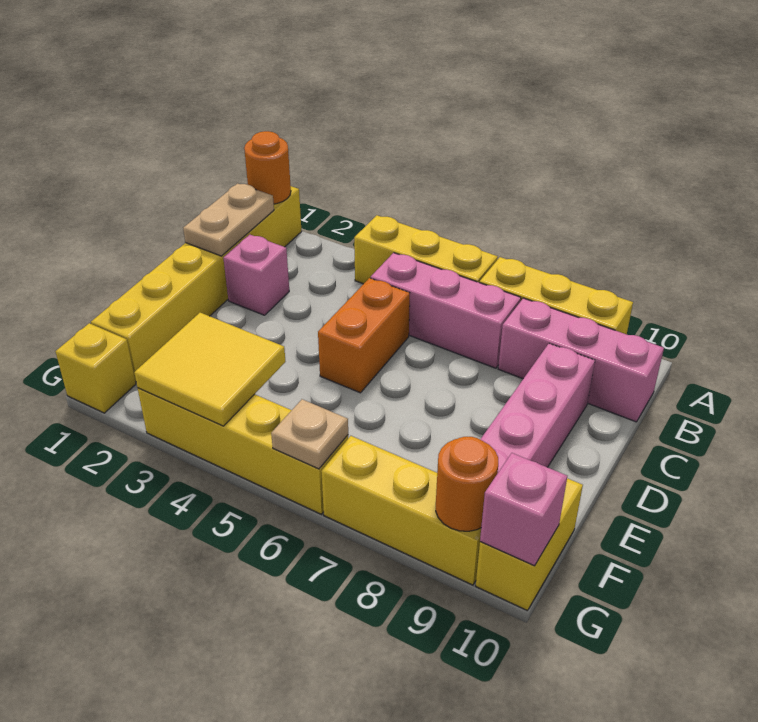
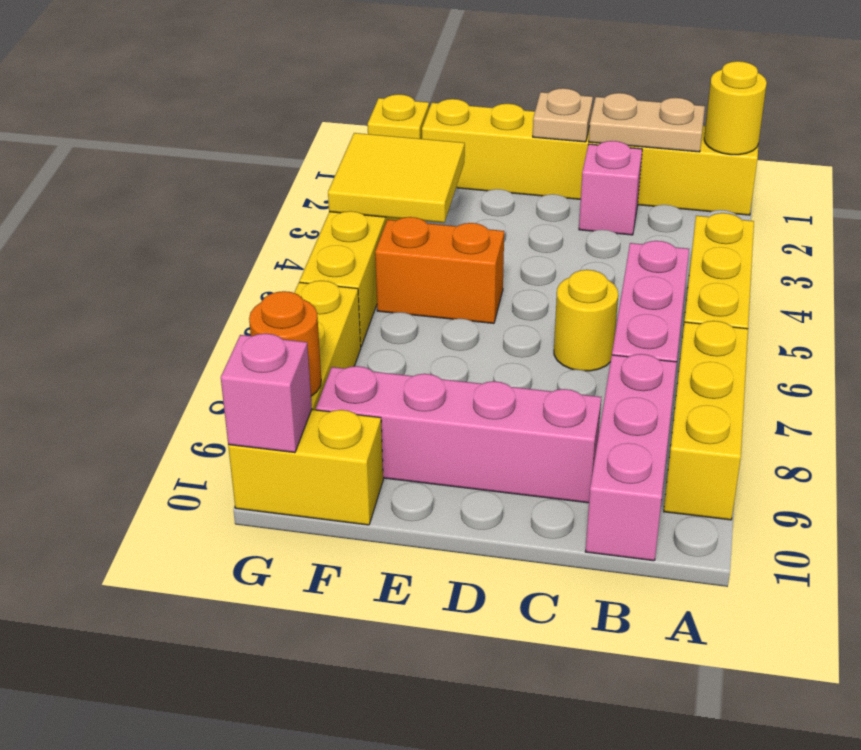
orange 1x1 round brick [244,131,291,204] -> yellow 1x1 round brick [704,61,767,155]
orange 1x2 brick [318,278,410,393] -> orange 1x2 brick moved to [375,217,504,323]
none -> yellow 1x1 round brick [554,270,618,371]
tan 1x1 plate [271,399,348,469] -> tan 1x1 plate moved to [533,88,593,142]

